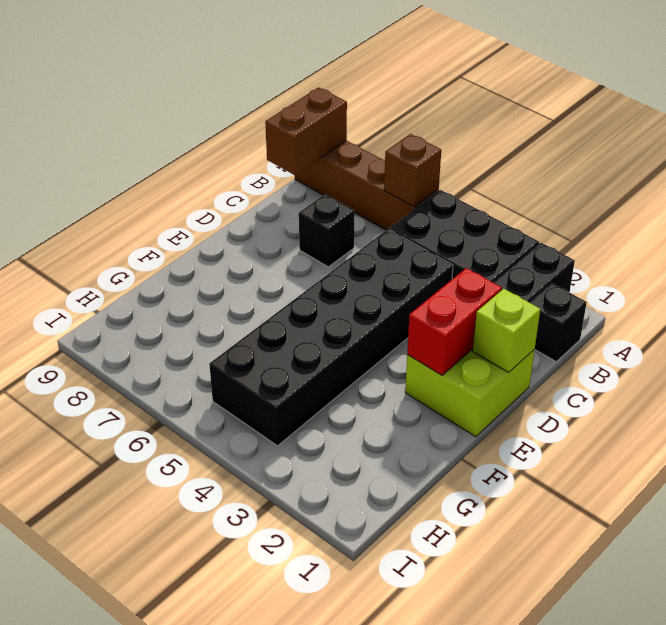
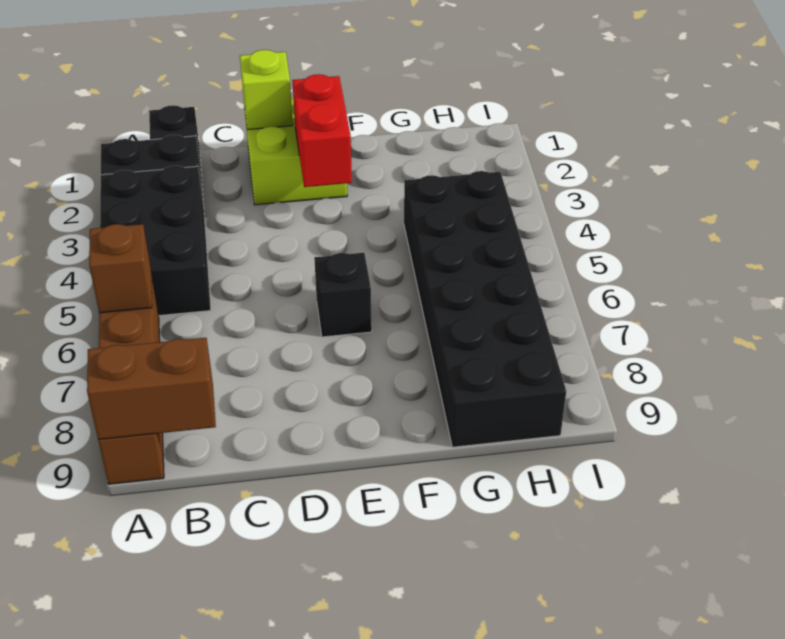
black 2x6 brick [209,229,453,446] -> black 2x6 brick turned to [404,171,566,447]
black 1x1 brick [299,194,355,267] -> black 1x1 brick moved to [314,253,372,337]
red 1x2 brick [407,268,502,375] -> red 1x2 brick turned to [292,74,352,187]

